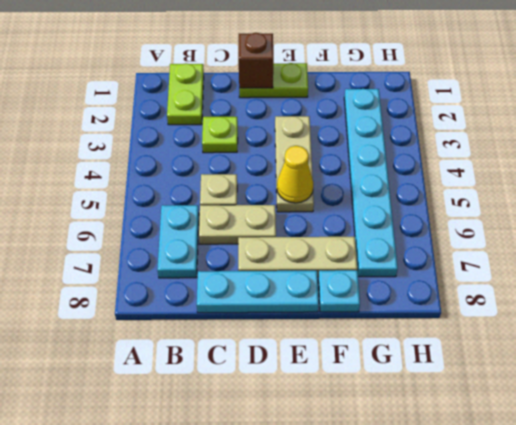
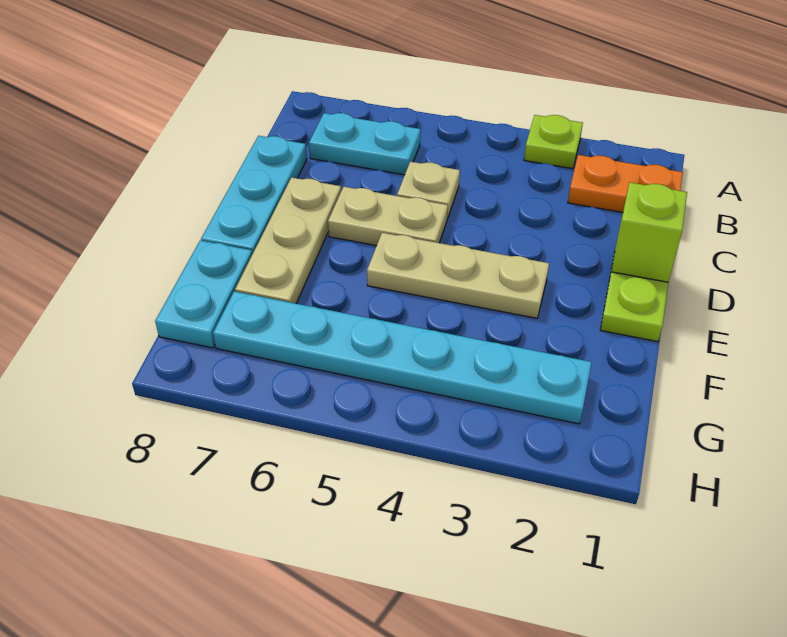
lime 1x2 plate [167,63,204,125] -> orange 1x2 plate [568,155,683,212]
lime 1x1 plate [202,117,238,153] -> lime 1x1 plate moved to [524,115,583,169]
tan 1x2 plate [199,205,276,244] -> tan 1x2 plate turned to [328,187,448,246]
brown 1x1 brick [239,33,273,88] -> lime 1x1 brick [611,182,687,282]
yellow 1x1 cone [277,146,313,203] -> none
cyan 1x1 plate [318,270,360,312] -> cyan 1x2 plate [155,240,252,348]

